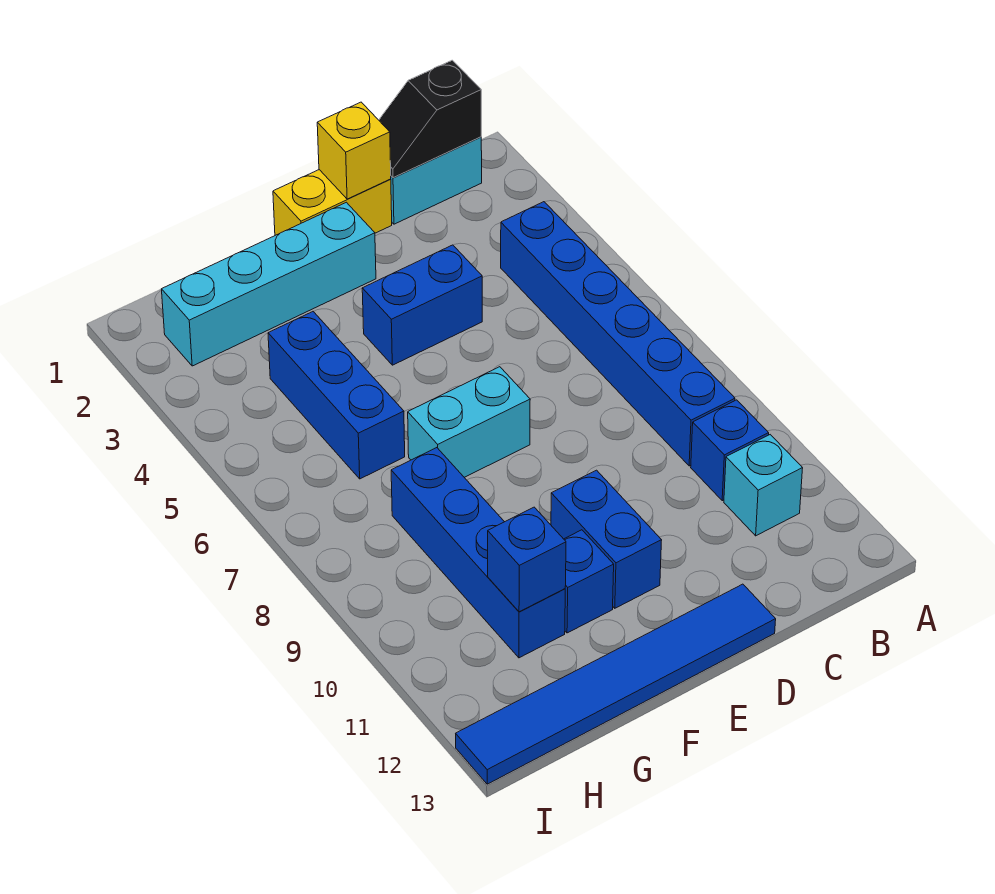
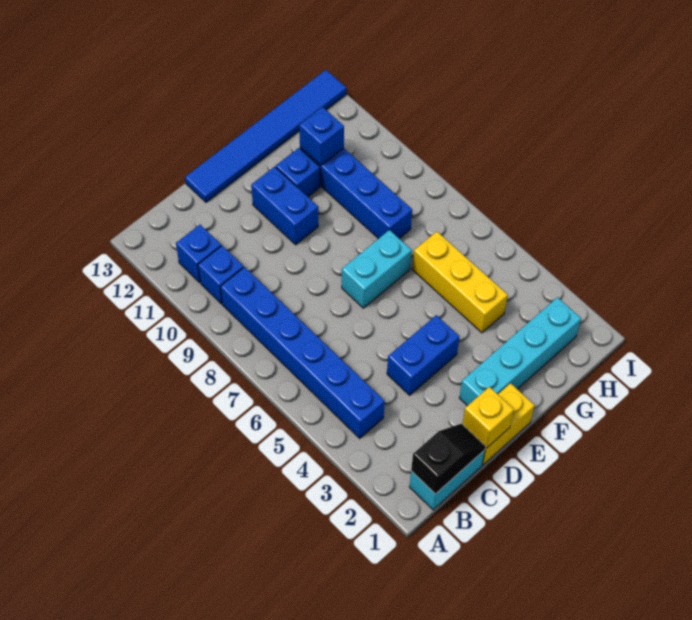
cyan 1x1 brick [724,435,803,536] -> blue 1x1 brick [176,225,221,282]
blue 1x3 brick [268,312,405,479] -> yellow 1x3 brick [412,231,508,333]

